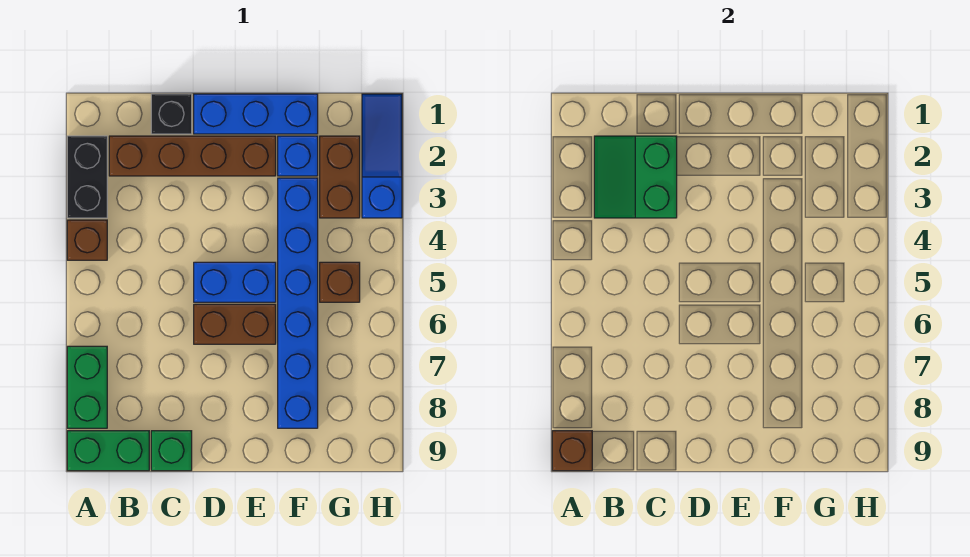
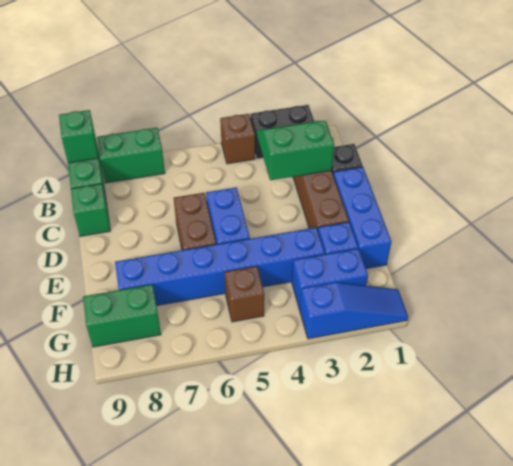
brown 1x1 brick [552,431,592,471] -> green 1x1 brick [59,110,98,163]
brown 1x2 brick [320,136,360,218] -> blue 1x2 brick [292,248,368,309]
none -> green 1x2 brick [83,284,161,347]

